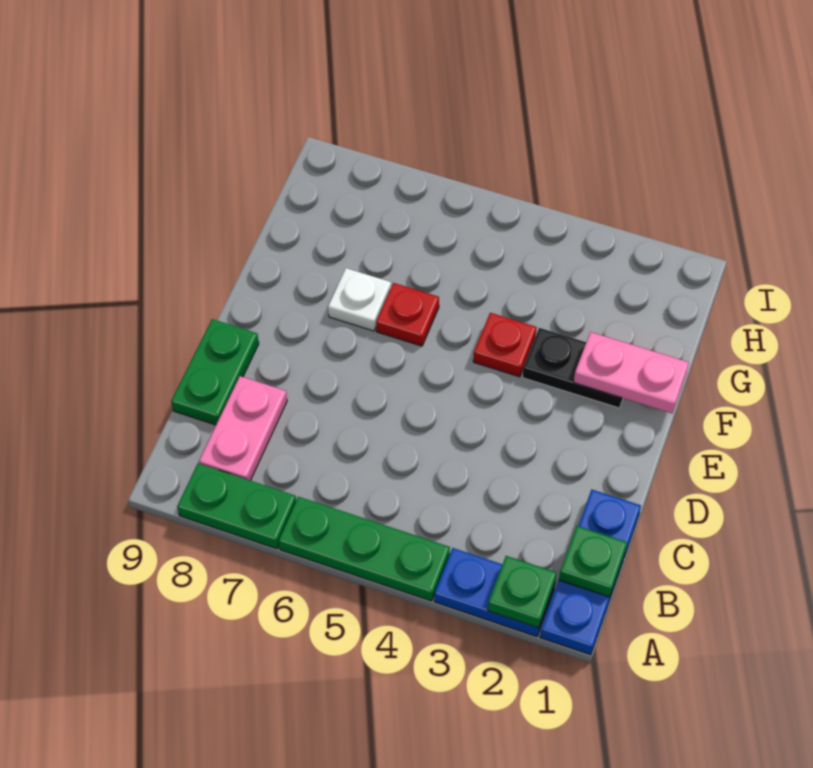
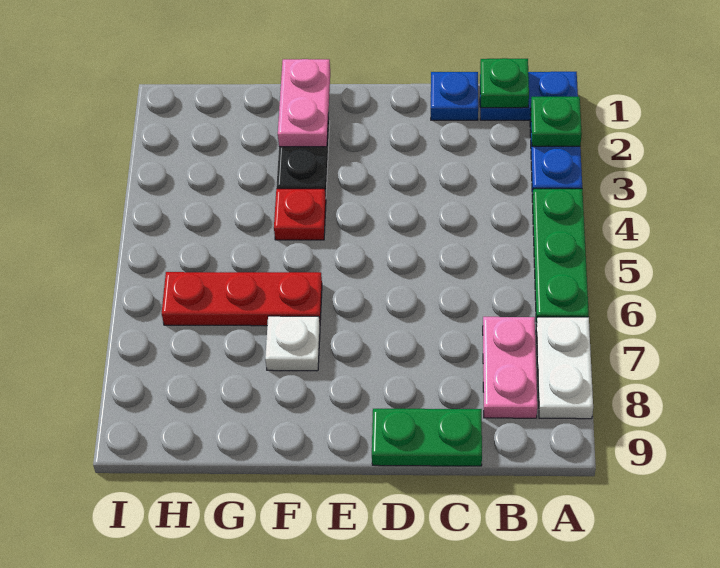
green 1x2 plate [177,463,296,549] -> white 1x2 plate [536,317,593,419]
pink 1x2 plate [199,376,287,481] -> pink 1x2 plate turned to [483,317,537,418]
red 1x1 plate [376,283,439,346] -> red 1x3 plate [162,272,322,326]

